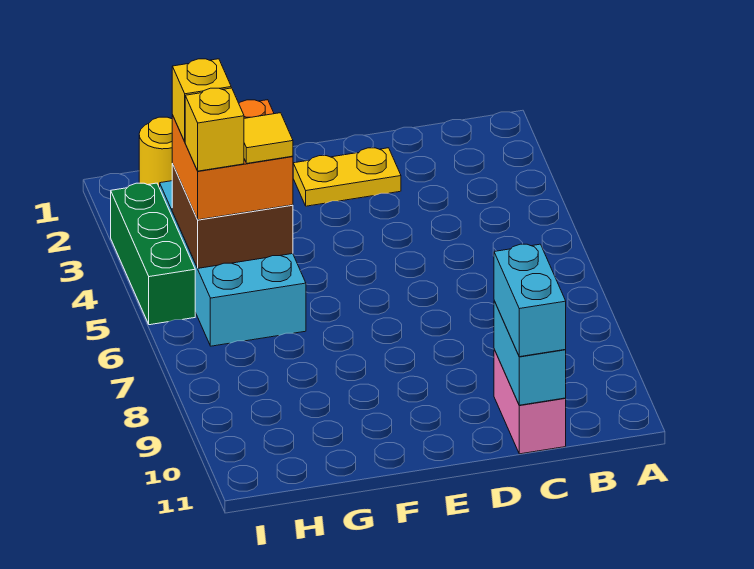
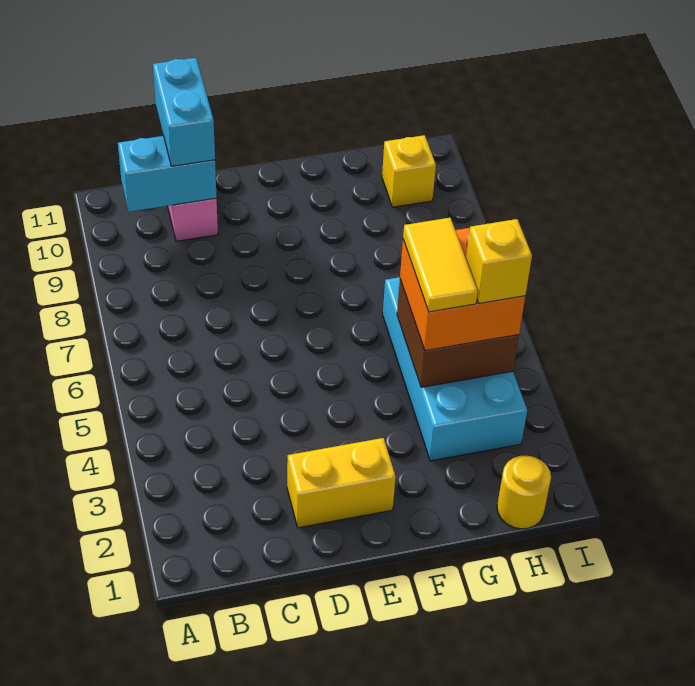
cyan 1x2 brick [494,301,566,405] -> cyan 1x2 brick turned to [118,136,217,212]
yellow 1x2 plate [293,148,401,206] -> yellow 1x2 brick [287,438,396,528]
yellow 1x1 tile [244,113,293,163] -> yellow 1x2 tile [403,218,478,312]
yellow 1x1 brick [185,88,244,171] -> yellow 1x1 brick moved to [382,135,436,207]
green 1x3 brick [111,183,195,325] -> none

